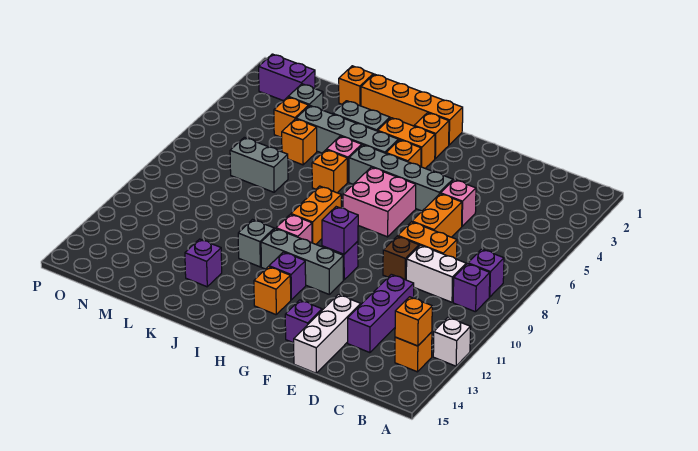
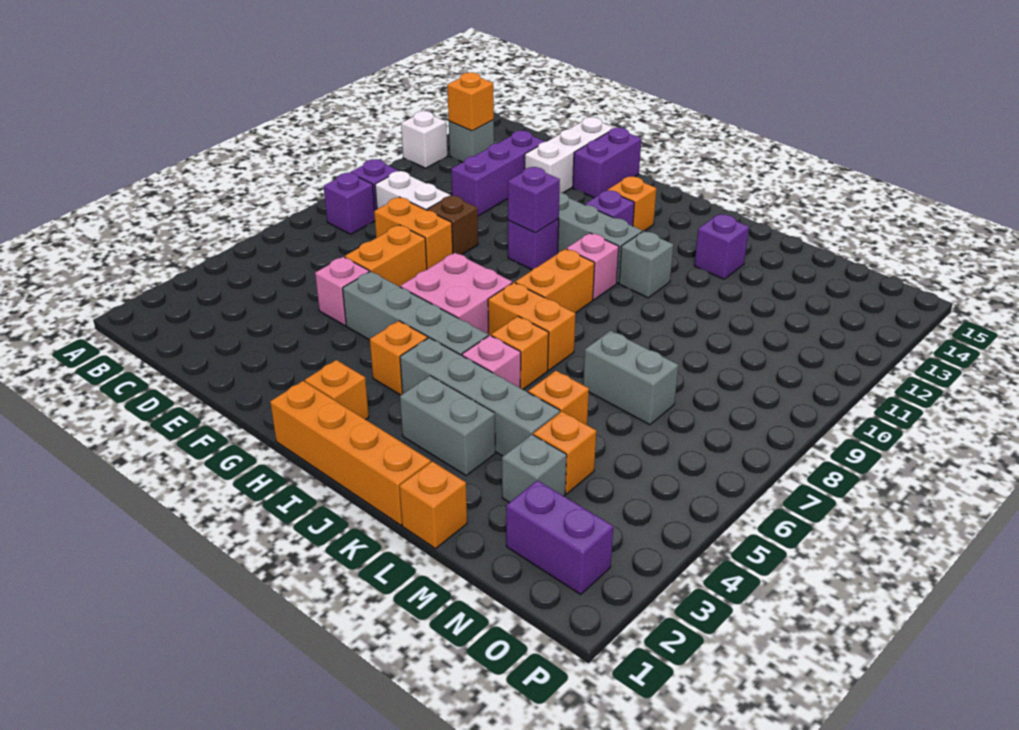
orange 1x1 brick [395,332,432,372] -> grey 1x1 brick [449,120,494,162]
purple 1x1 brick [285,300,322,343] -> purple 1x2 brick [573,128,641,198]
orange 1x2 brick [378,118,435,168] -> orange 1x2 brick moved to [488,283,576,370]

